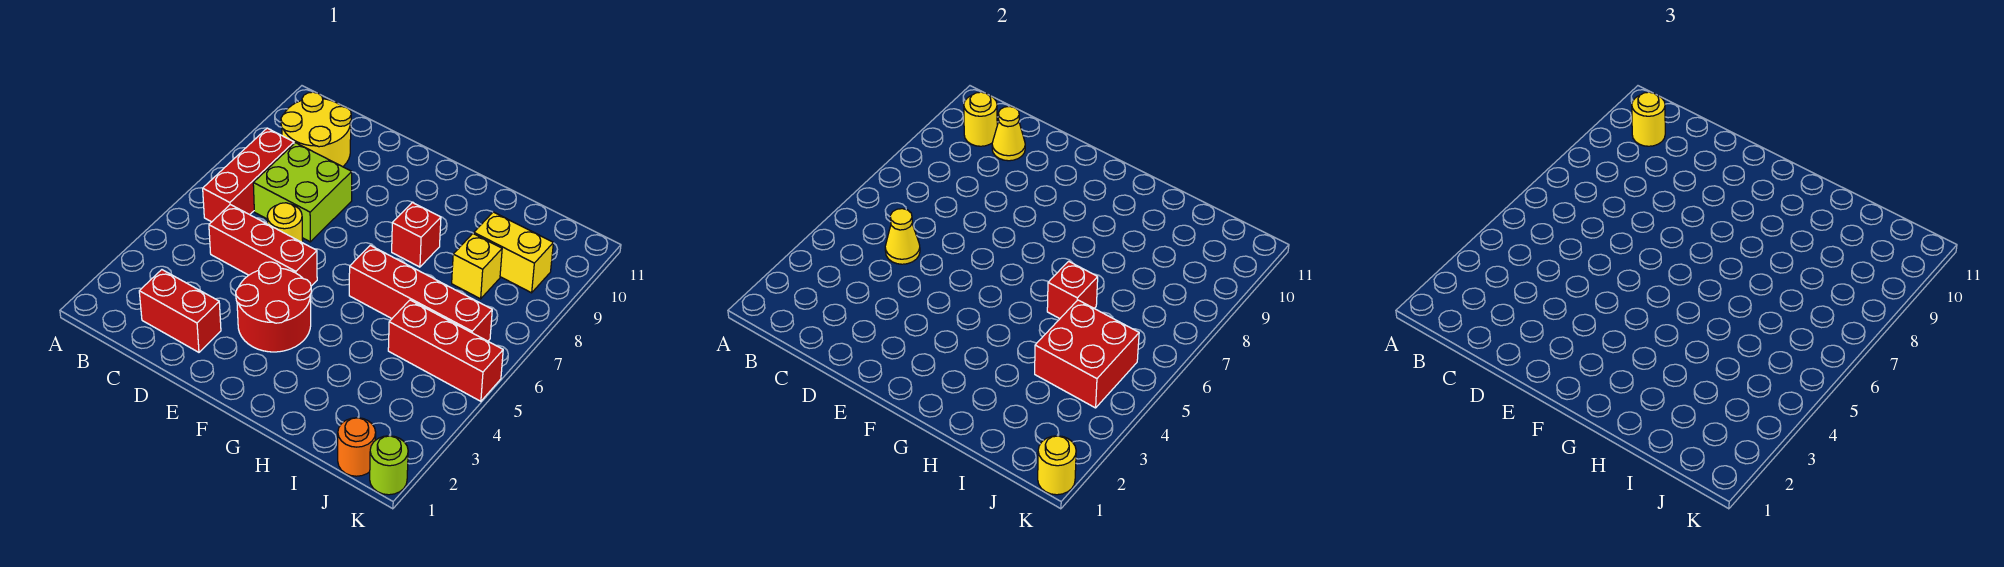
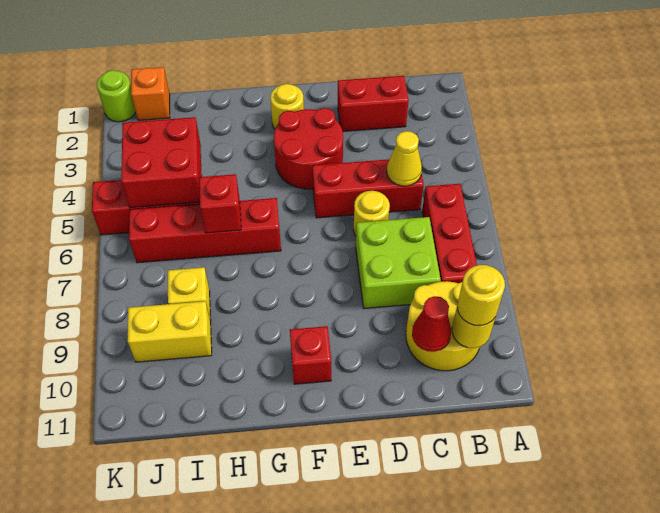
yellow 1x1 cone [992,106,1025,161] -> red 1x1 cone [412,296,451,352]
red 1x1 brick [392,202,441,267] -> red 1x1 brick moved to [290,326,331,384]
orange 1x1 round brick [338,418,376,476] -> orange 1x1 brick [131,67,170,120]
yellow 1x1 round brick [1038,436,1076,495] -> yellow 1x1 round brick moved to [270,84,304,129]

